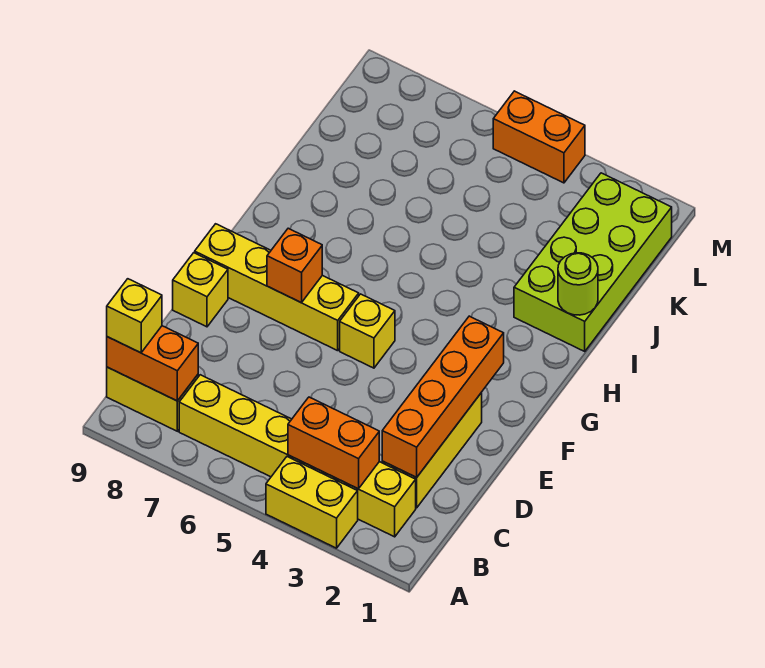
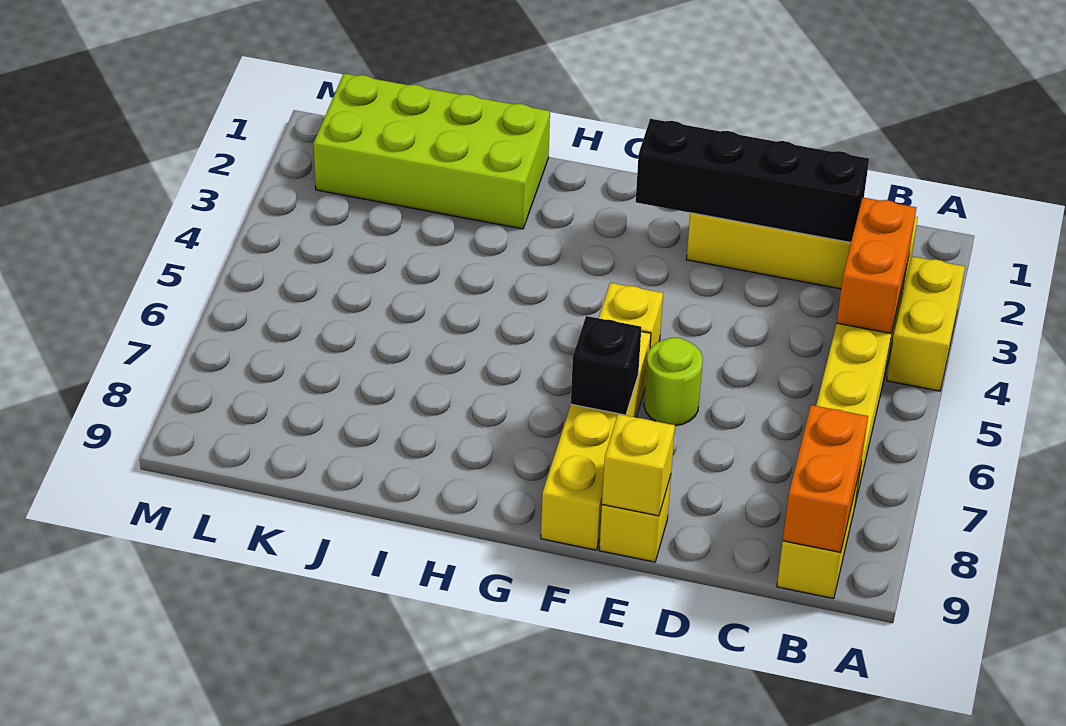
yellow 1x1 brick [107,279,162,353] -> yellow 1x1 brick moved to [602,414,675,516]
orange 1x4 brick [382,316,504,477] -> black 1x4 brick [636,119,869,243]
orange 1x1 brick [267,228,322,303] -> black 1x1 brick [571,316,641,415]
lime 1x1 round brick [558,253,598,315] -> lime 1x1 round brick moved to [644,338,703,426]
orange 1x2 brick [493,91,585,183] -> none

